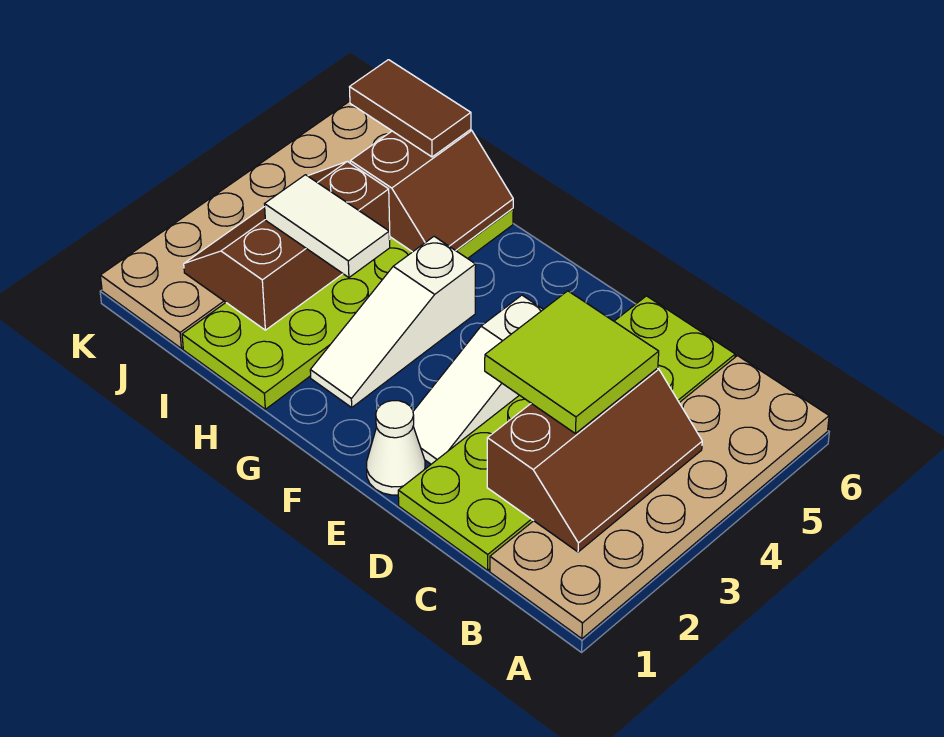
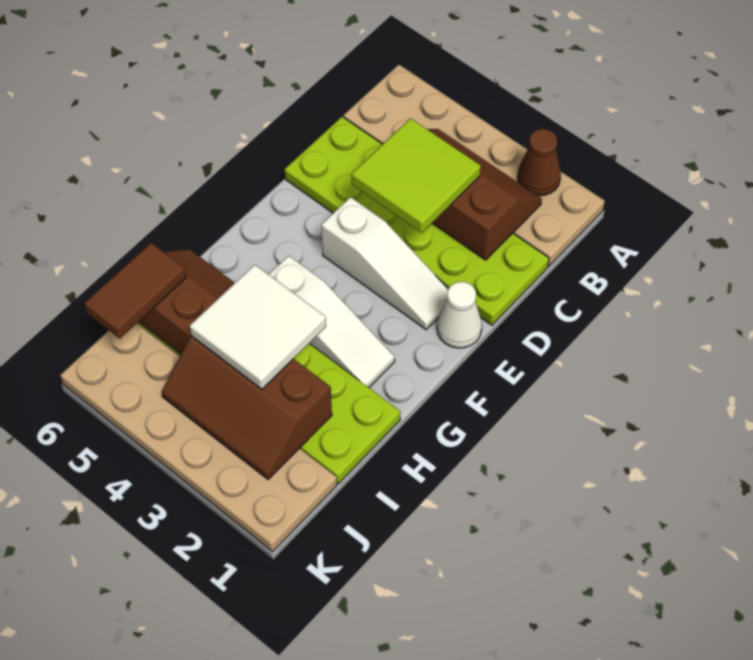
none -> brown 1x1 cone [517,129,561,196]
white 1x2 tile [265,175,390,277] -> white 2x2 tile [190,265,326,389]

